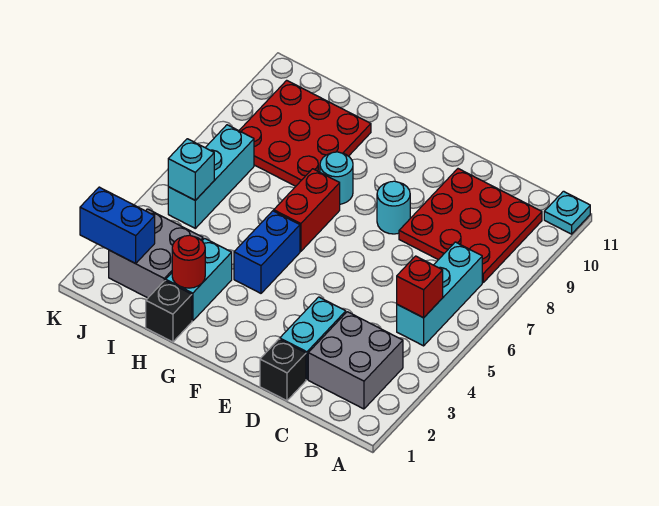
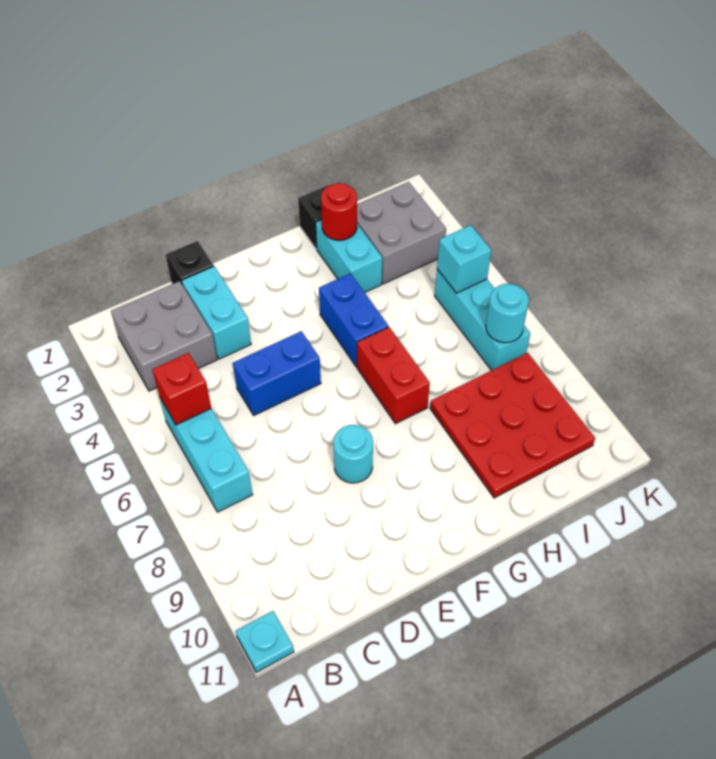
red 3x3 plate [399,169,542,282] -> none
cyan 1x1 round brick [320,152,353,204] -> cyan 1x1 round brick moved to [486,284,529,343]
blue 1x2 brick [80,187,155,263] -> blue 1x2 brick moved to [233,331,321,415]

